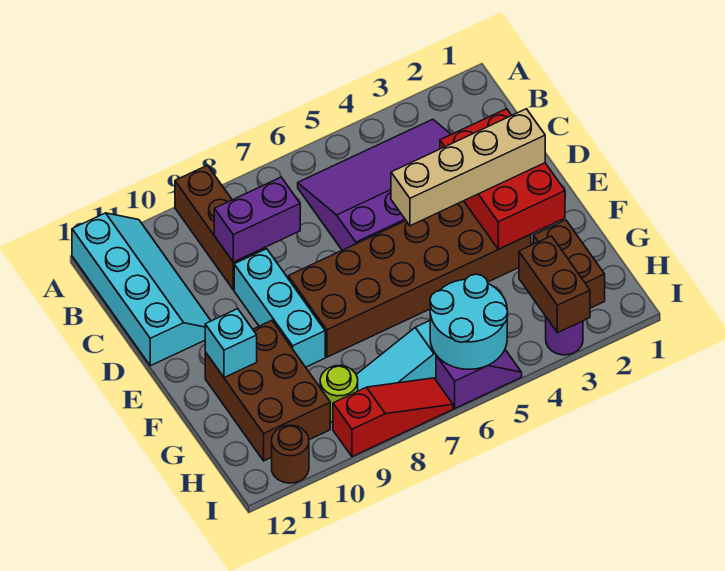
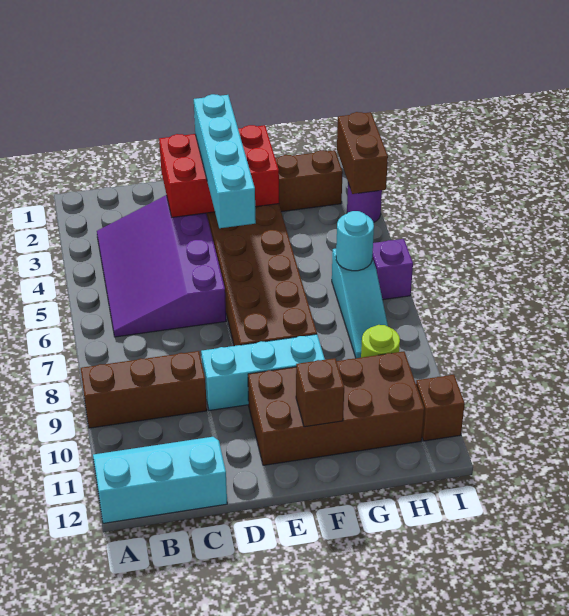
cyan 2x4 slope [72,213,211,366] -> cyan 2x3 slope [93,437,227,523]
purple 1x2 brick [214,177,300,262] -> none
tan 1x4 brick [391,109,545,226] -> cyan 1x4 brick [194,94,256,228]
brown 2x3 brick [205,321,330,461] -> brown 2x4 brick [248,351,424,465]
cyan 1x1 brick [205,309,257,378] -> brown 1x1 brick [296,358,344,427]
brown 1x2 brick [519,236,590,333] -> brown 1x2 brick turned to [337,112,388,194]
cyan 2x2 round brick [430,274,508,369] -> cyan 1x1 round brick [336,211,374,271]
red 1x3 slope [333,378,453,457] -> none
brown 1x1 round brick [272,425,309,483] -> brown 1x1 brick [416,375,465,441]

